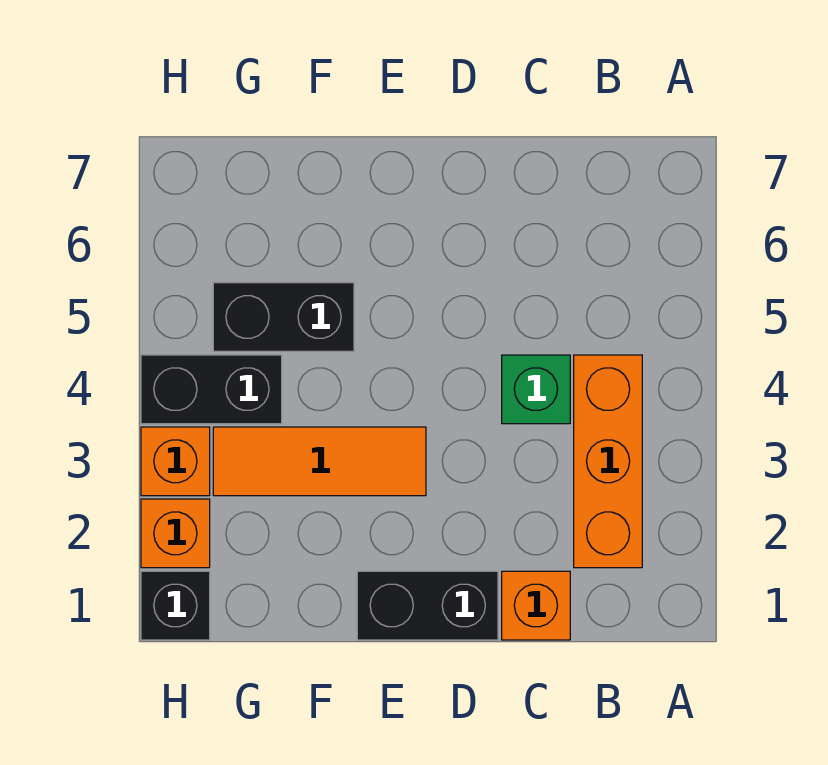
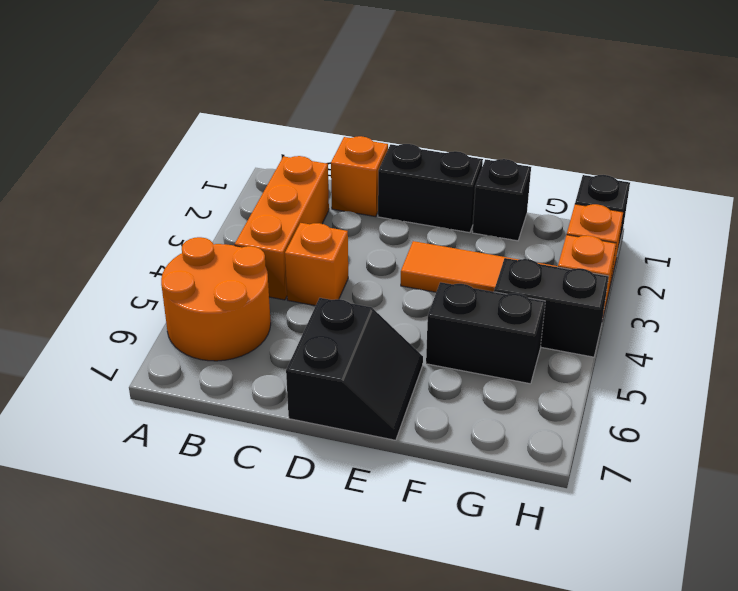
none -> orange 2x2 round brick [161,237,271,361]
green 1x1 brick [502,355,570,424] -> orange 1x1 brick [285,223,348,306]
none -> black 2x2 slope [286,298,423,440]
none -> black 1x1 brick [472,159,531,241]

